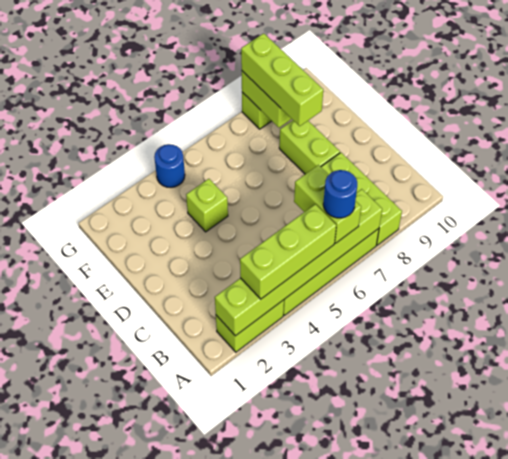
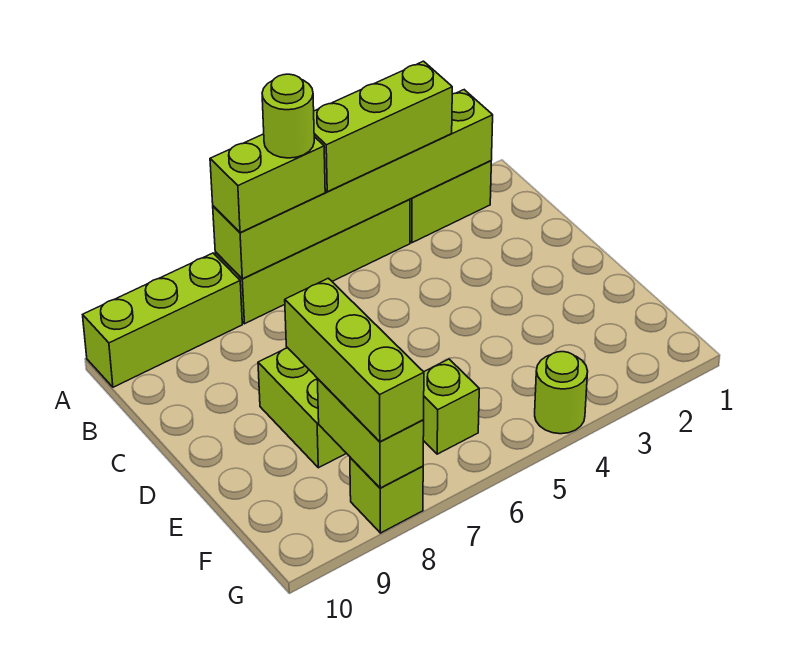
lime 1x2 brick [294,165,361,243] -> lime 1x2 brick turned to [210,134,325,233]
blue 1x1 round brick [323,170,357,218] -> lime 1x1 round brick [262,74,314,158]
lime 1x3 brick [321,153,402,245] -> lime 1x3 brick turned to [83,253,242,387]
lime 1x1 brick [186,179,228,232] -> lime 1x1 brick moved to [423,359,479,454]
blue 1x1 round brick [154,144,185,187] -> lime 1x1 round brick [535,352,588,434]

